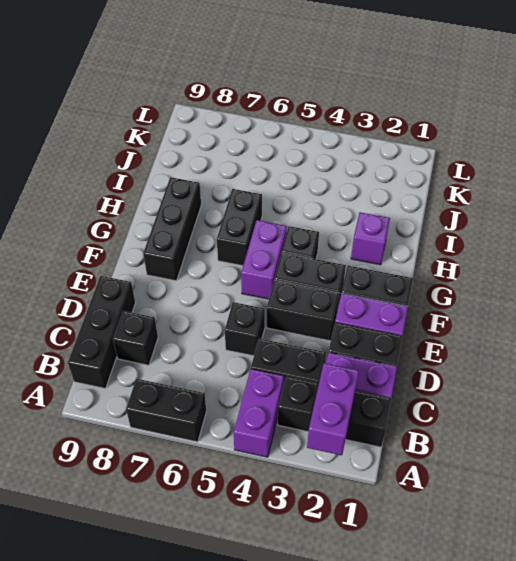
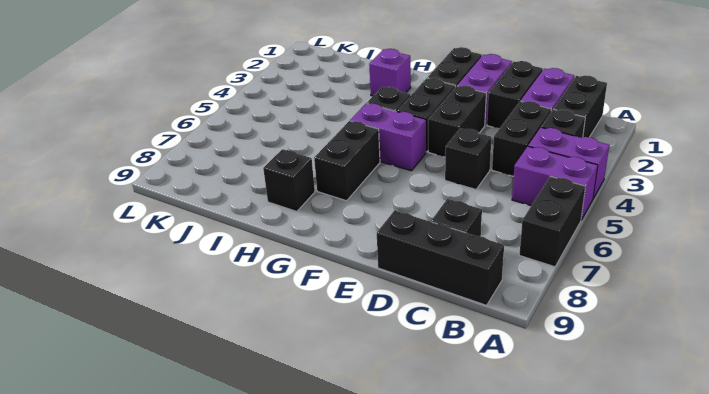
purple 1x2 brick [307,363,359,455] -> purple 1x2 brick moved to [512,146,598,220]
black 1x3 brick [143,177,201,281] -> black 1x1 brick [263,149,315,212]
black 1x2 brick [217,189,262,266] -> black 1x2 brick turned to [314,121,380,201]

